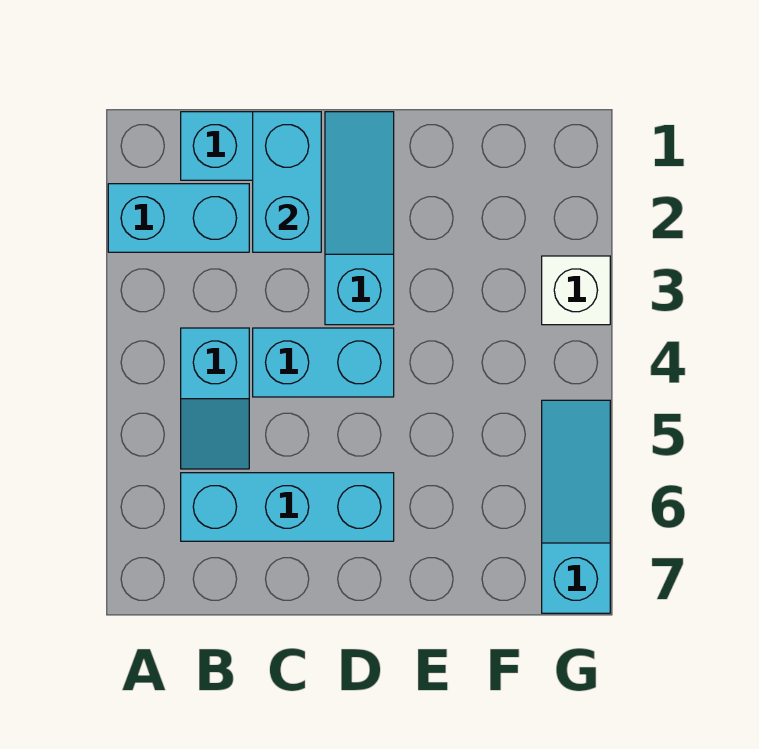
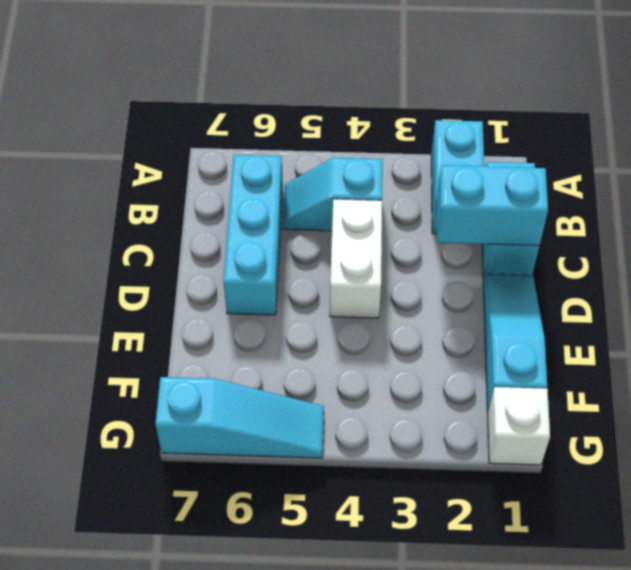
cyan 1x2 brick [253,328,394,397] -> white 1x2 brick [330,199,382,318]
cyan 1x3 slope [325,112,394,325] -> cyan 1x3 slope turned to [483,274,547,414]
white 1x1 brick [542,256,610,325] -> white 1x1 brick moved to [488,387,550,465]

